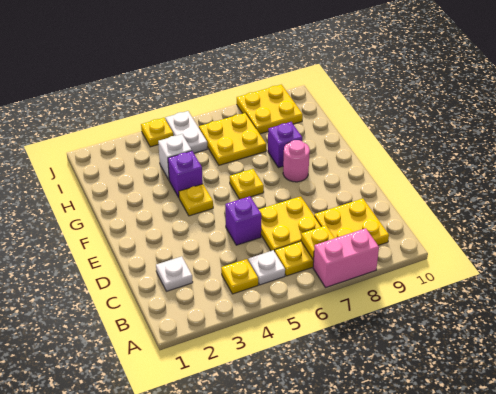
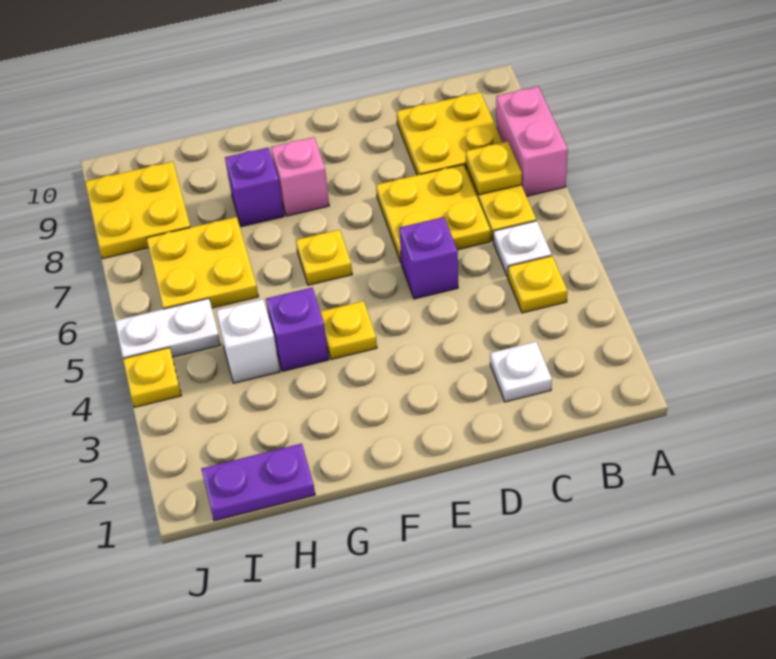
pink 1x1 round brick [283,140,310,182] -> pink 1x1 brick [271,137,329,216]
none -> purple 1x2 plate [202,443,315,521]

